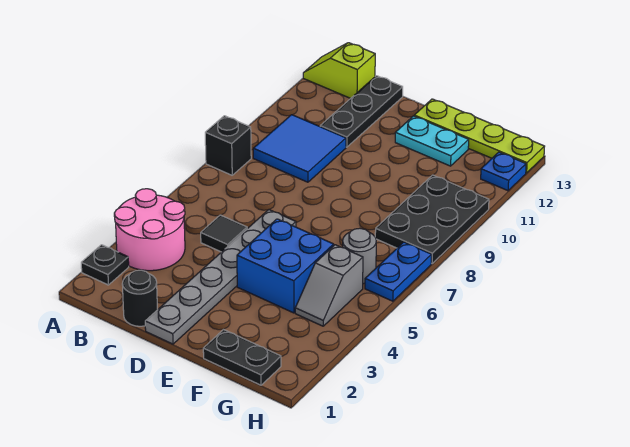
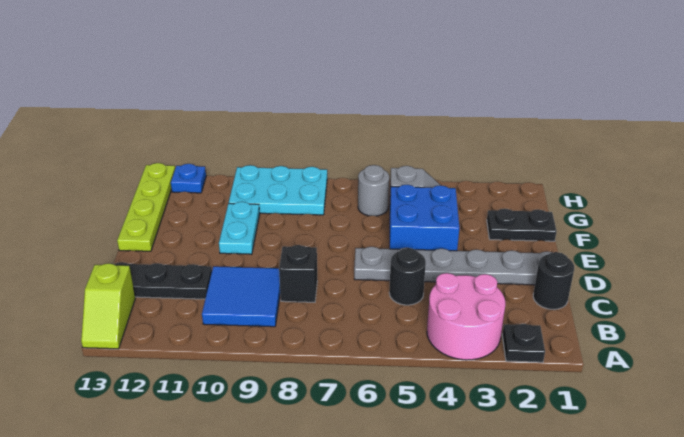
black 1x1 brick [205,116,251,175] -> black 1x1 brick moved to [279,245,317,302]
black 1x1 tile [201,215,247,252] -> black 1x1 round brick [389,248,426,305]
cyan 1x2 plate [395,116,469,166] -> cyan 1x2 plate moved to [219,202,260,254]
black 1x2 plate [203,329,281,385] -> black 1x2 plate turned to [487,209,557,241]
black 2x3 plate [375,175,489,263] -> cyan 2x3 plate [229,165,327,215]
blue 1x2 plate [365,242,432,301] -> none

